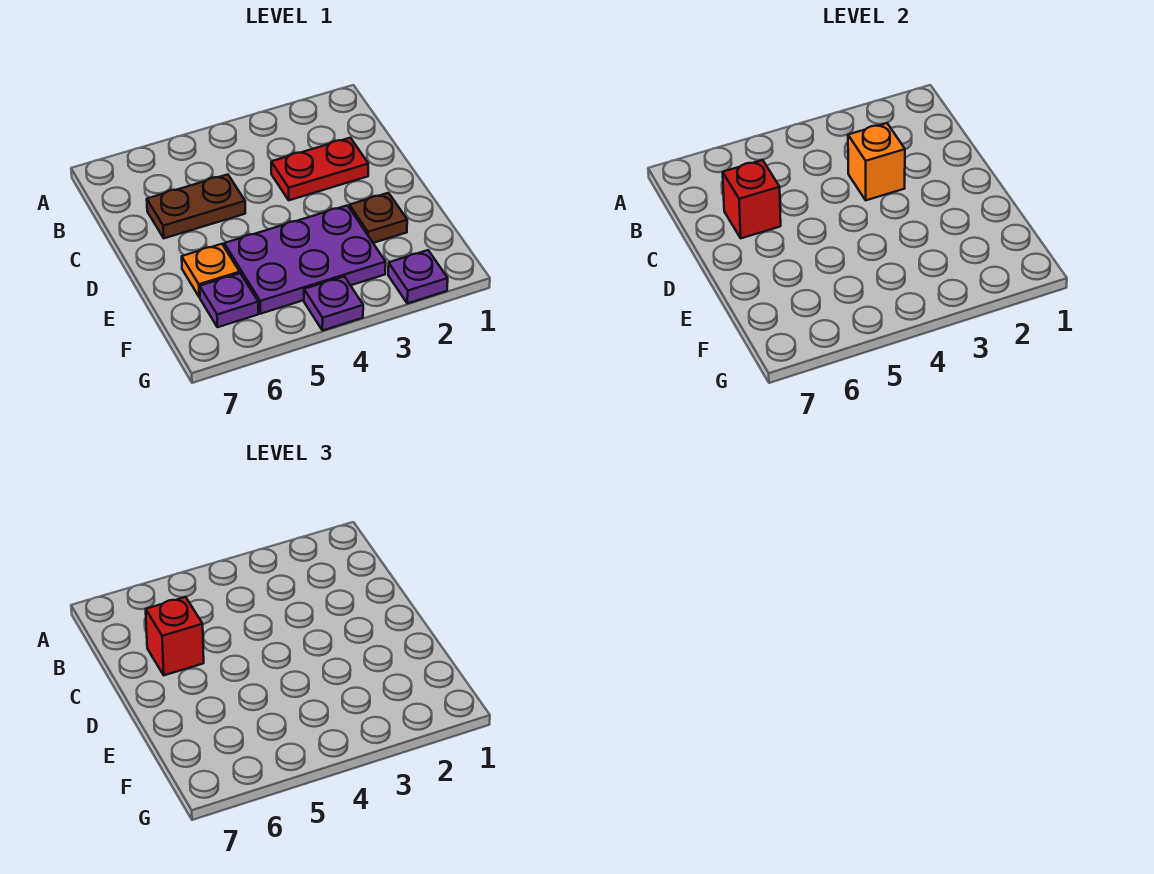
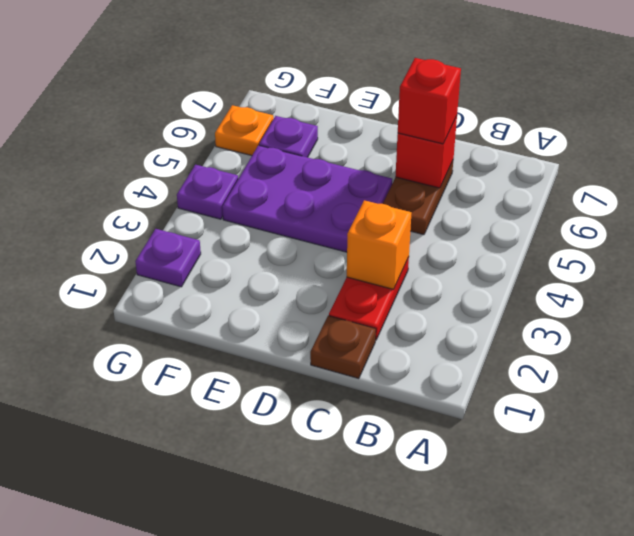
brown 1x1 plate [350,193,407,243] -> brown 1x1 plate moved to [310,316,376,379]
purple 2x3 plate [224,205,386,314] -> purple 2x3 plate turned to [222,145,392,252]
orange 1x1 plate [182,244,240,297] -> orange 1x1 plate moved to [215,105,274,156]

